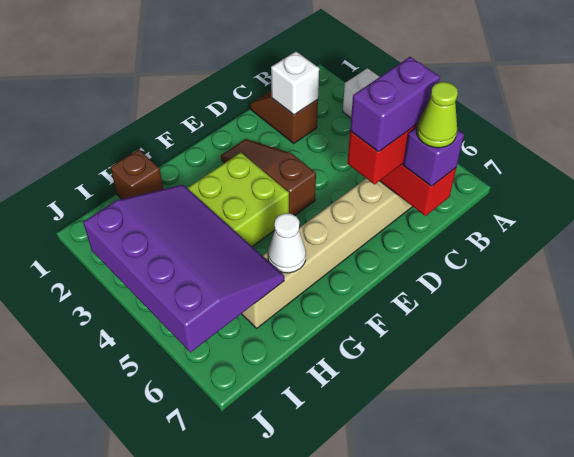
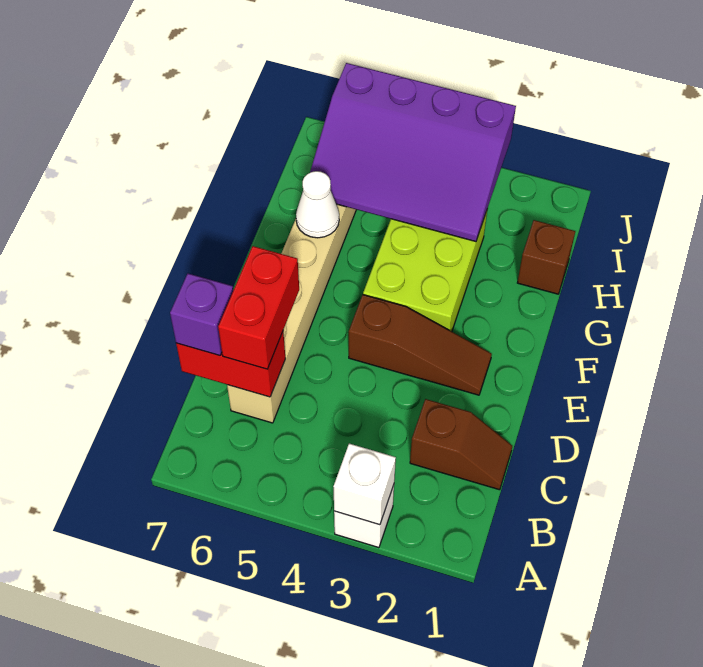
white 1x1 brick [271,52,319,115] -> white 1x1 brick moved to [333,444,396,525]
purple 1x2 brick [350,57,440,152] -> none
lime 1x1 cone [417,82,458,148] -> none

